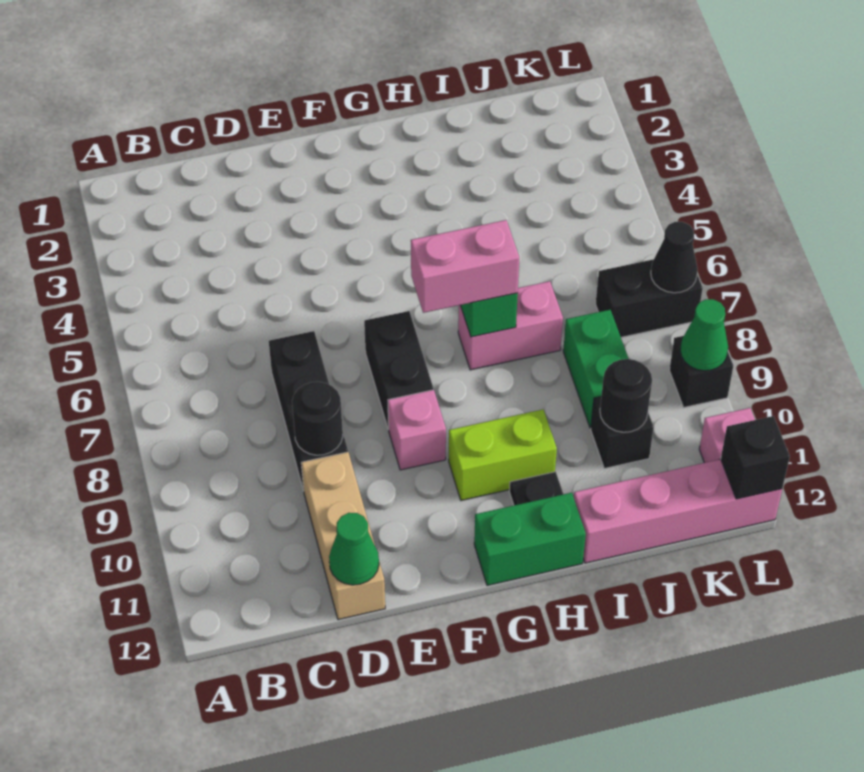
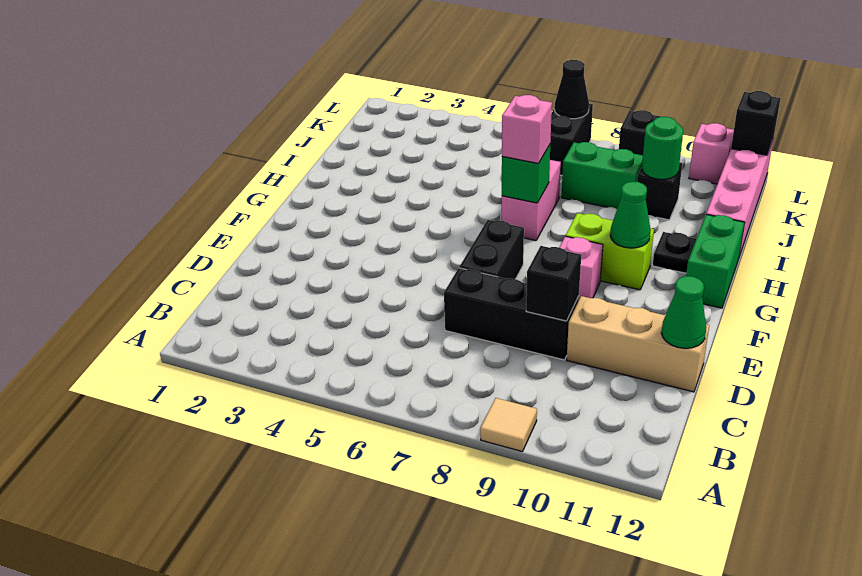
none -> tan 1x1 tile [480,398,537,452]
black 1x1 round brick [292,382,343,455] -> black 1x1 brick [526,246,581,321]
black 1x2 brick [364,311,433,430] -> black 1x2 brick turned to [459,220,524,279]
pink 1x2 brick [411,220,519,313] -> pink 1x1 brick [502,95,552,164]
lime 1x2 brick [449,409,557,500] -> lime 1x2 brick turned to [566,213,654,290]
black 1x1 round brick [600,359,652,432] -> green 1x1 round brick [642,117,683,179]
green 1x1 cone [680,299,728,371] -> green 1x1 cone moved to [610,182,651,248]

